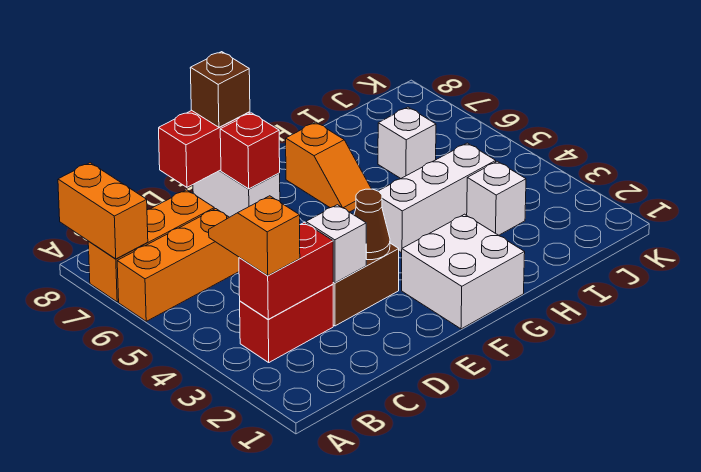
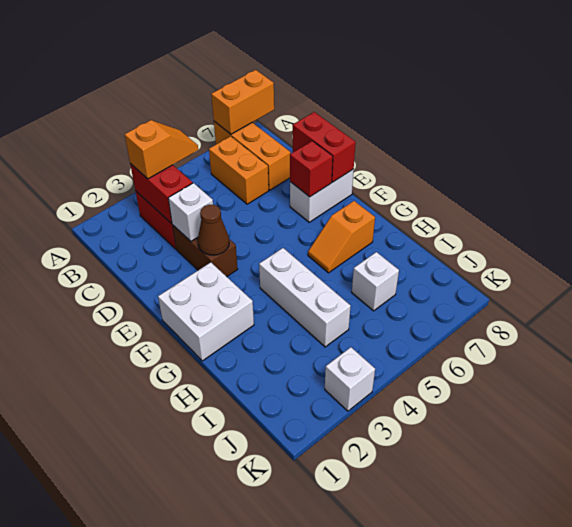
orange 1x3 brick [117,209,239,321] -> orange 1x2 brick [209,136,269,204]
brown 1x1 brick [190,52,250,127] -> none
white 1x1 brick [467,161,526,235] -> white 1x1 brick moved to [325,347,375,411]

